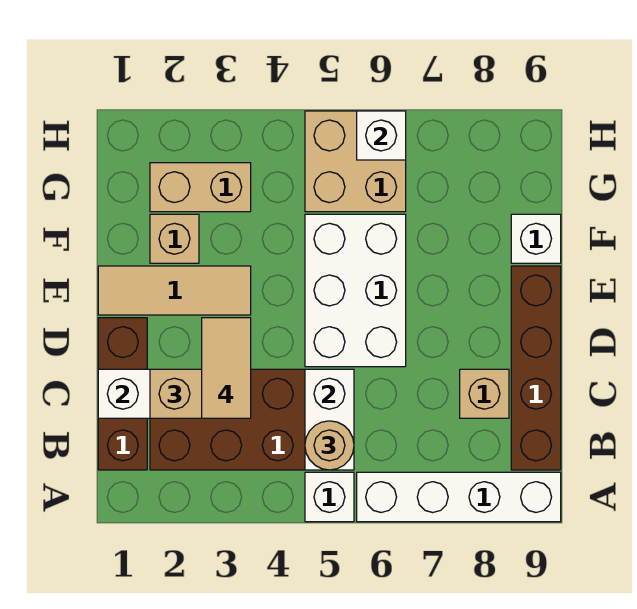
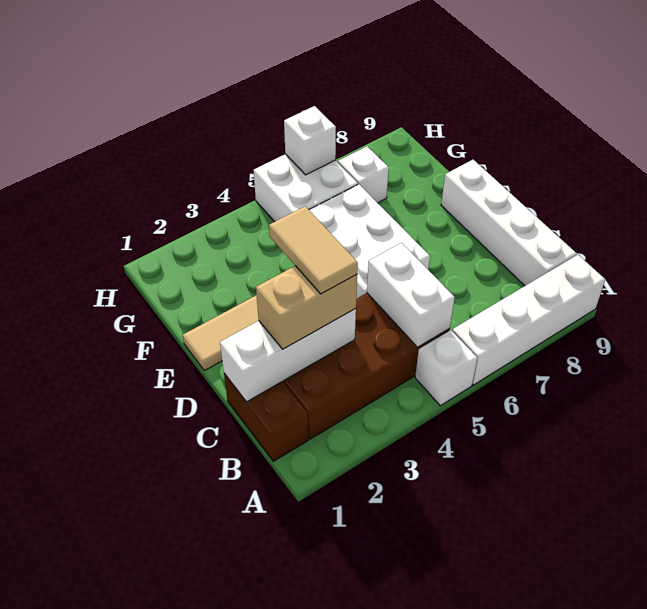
brown 1x3 brick [98,318,147,470] -> brown 1x2 brick [224,374,308,461]
tan 1x1 round brick [305,421,354,470] -> none
brown 1x4 brick [511,266,561,470] -> white 1x4 brick [441,160,577,286]
tan 1x1 brick [460,369,509,418] -> none
tan 1x1 brick [150,214,199,263] -> none
white 1x1 brick [511,214,561,263] -> white 1x1 brick moved to [338,147,389,203]
tan 1x2 brick [150,163,251,212] -> none
tan 2x2 brick [305,111,406,212] -> white 2x2 brick [254,154,358,222]

